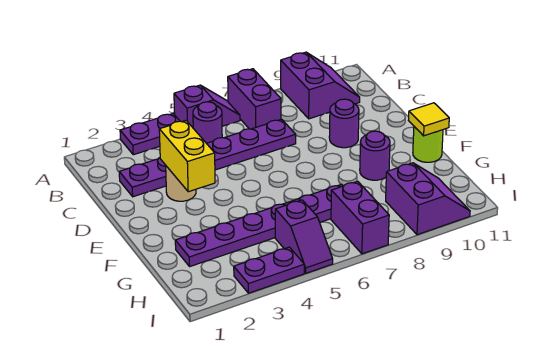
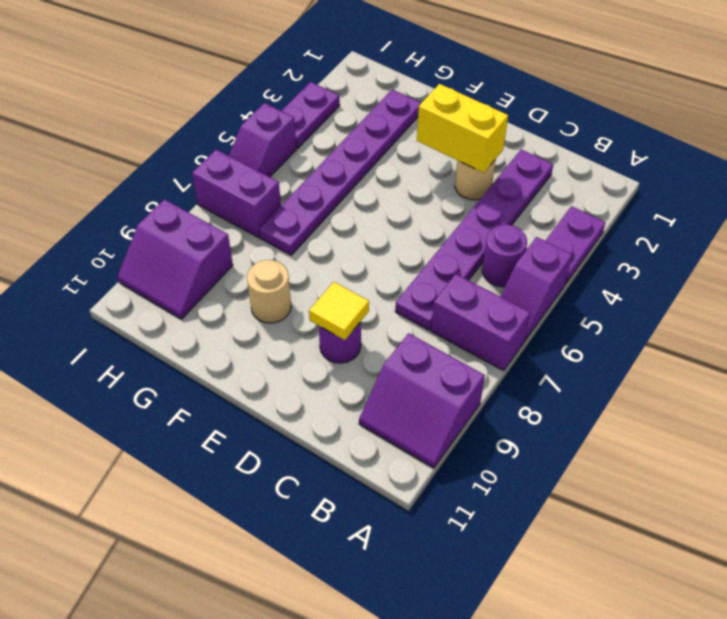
purple 1x1 round brick [360,131,390,180] -> tan 1x1 round brick [247,260,291,323]
lime 1x1 round brick [413,127,443,162] -> none
yellow 1x1 tile [409,103,449,136] -> yellow 1x1 tile moved to [309,282,369,340]
purple 1x2 slope [275,200,333,273] -> purple 1x2 slope turned to [229,103,296,177]

